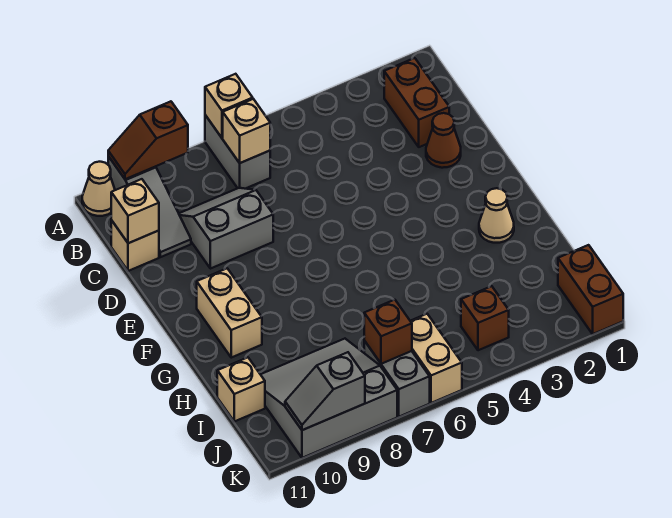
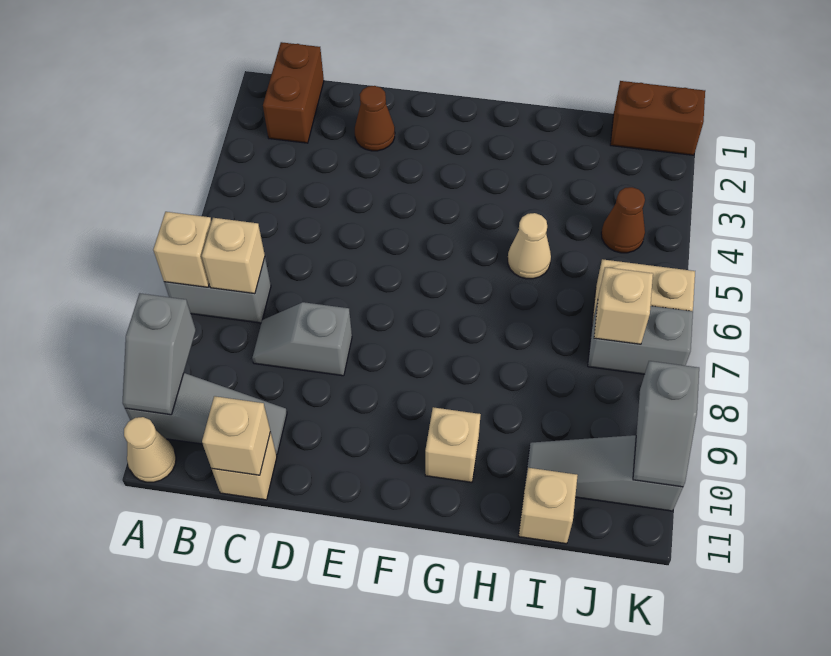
brown 1x2 slope [108,101,188,179] -> grey 1x2 slope [123,293,196,415]
brown 1x2 brick [384,58,449,147] -> brown 1x2 brick turned to [263,42,324,143]
grey 2x2 slope [179,188,273,269] -> grey 1x2 slope [252,302,352,376]
tan 1x2 brick [197,268,262,358] -> tan 1x1 brick [425,407,481,482]
tan 1x1 cone [479,188,514,243] -> tan 1x1 cone moved to [508,213,551,279]
grey 3x3 slope [260,339,397,458] -> grey 1x3 slope [525,435,683,511]
brown 1x1 brick [461,286,509,350] -> brown 1x1 cone [601,187,645,253]
brown 1x1 brick [364,300,412,364] -> tan 1x1 brick [594,267,653,344]

